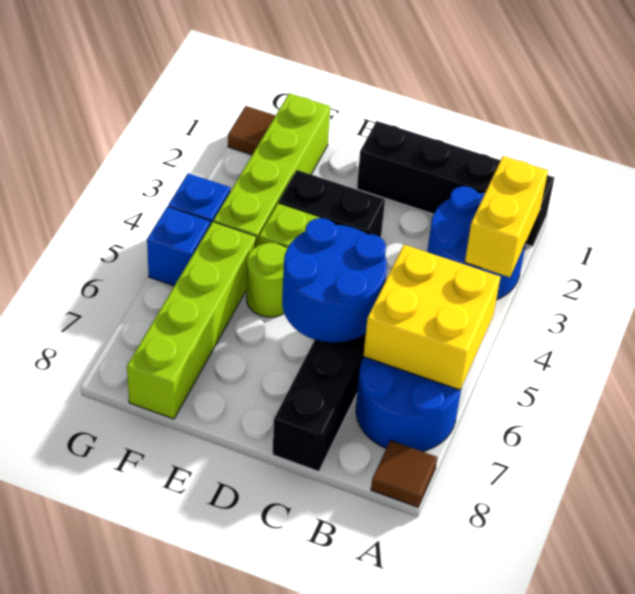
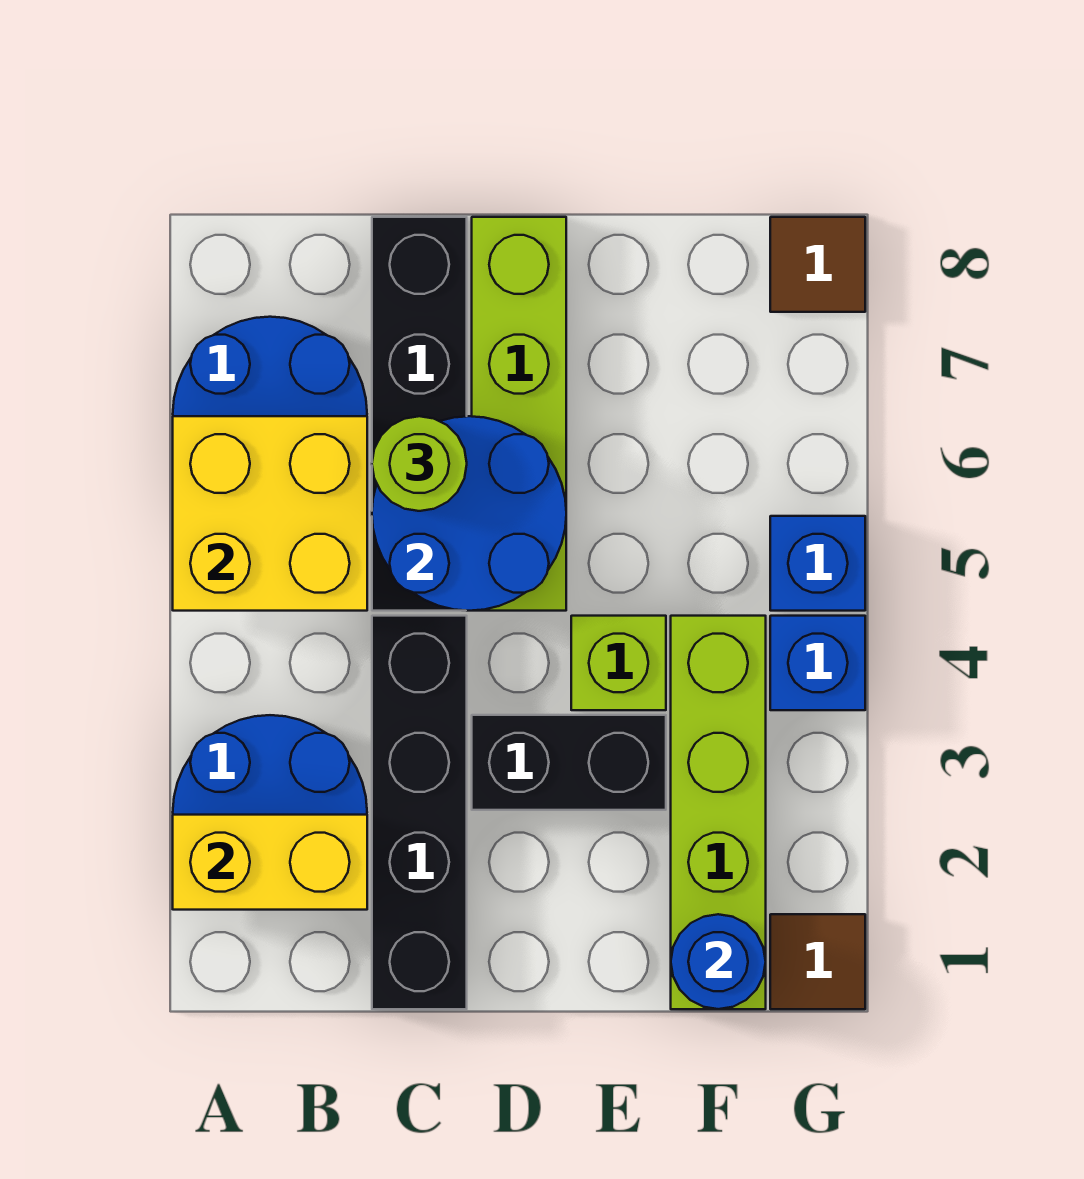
black 1x4 brick [357,121,554,247] -> black 1x4 brick turned to [372,616,467,1009]
yellow 1x2 brick [465,156,548,277] -> yellow 1x2 brick turned to [173,815,367,910]
brown 1x1 tile [371,440,437,507] -> brown 1x1 tile moved to [770,217,865,312]
lime 1x1 round brick [246,243,287,317] -> lime 1x1 round brick moved to [372,416,467,511]
none -> blue 1x1 round brick [671,914,766,1009]
lime 1x4 brick [127,222,256,419] -> lime 1x4 brick moved to [472,217,566,611]

